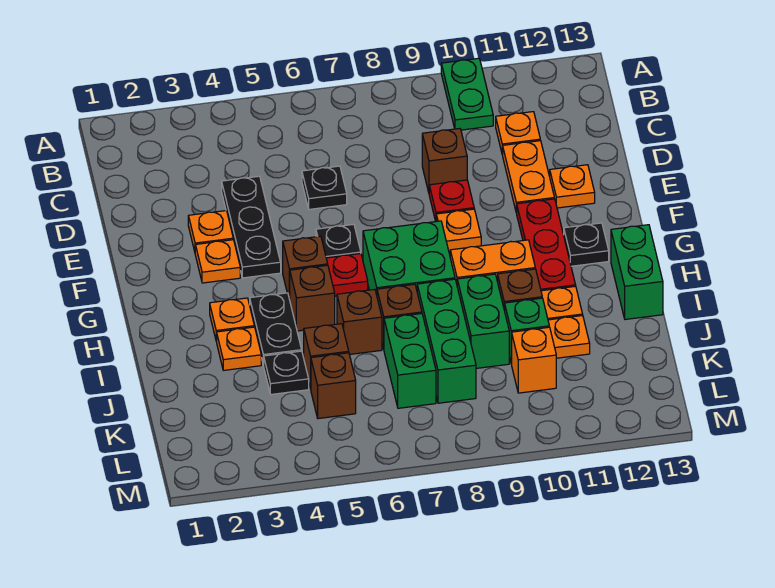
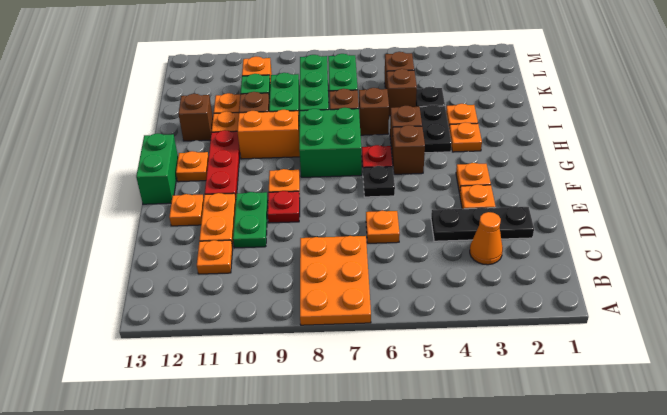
none -> orange 2x3 plate [300,236,371,325]
green 1x2 plate [441,58,493,130] -> green 1x2 plate moved to [233,192,268,248]
none -> orange 1x1 cone [470,212,503,265]
black 1x3 plate [222,176,281,278] -> black 1x3 plate turned to [431,206,534,241]
black 1x1 plate [302,166,347,209] -> orange 1x1 plate [366,211,400,243]
brown 1x1 brick [422,129,467,192] -> brown 1x1 brick moved to [178,93,213,141]
black 1x1 plate [564,223,609,266] -> orange 1x1 plate [176,151,209,182]
green 1x2 brick [611,225,663,320] -> green 1x2 brick moved to [136,133,178,204]

